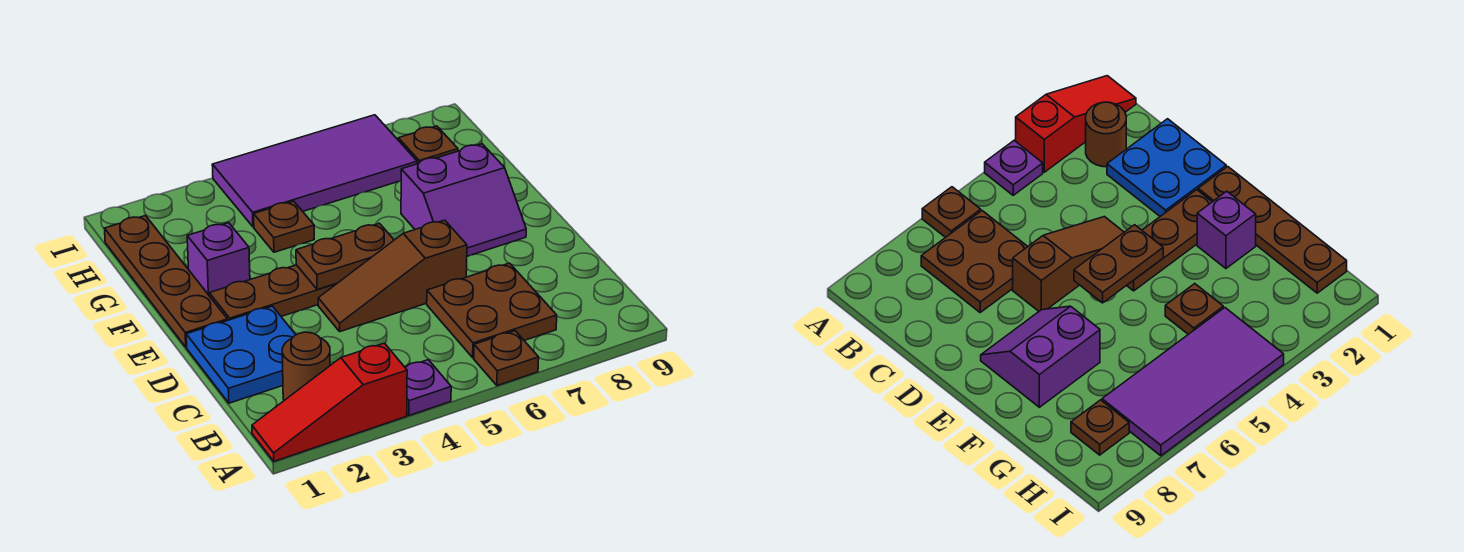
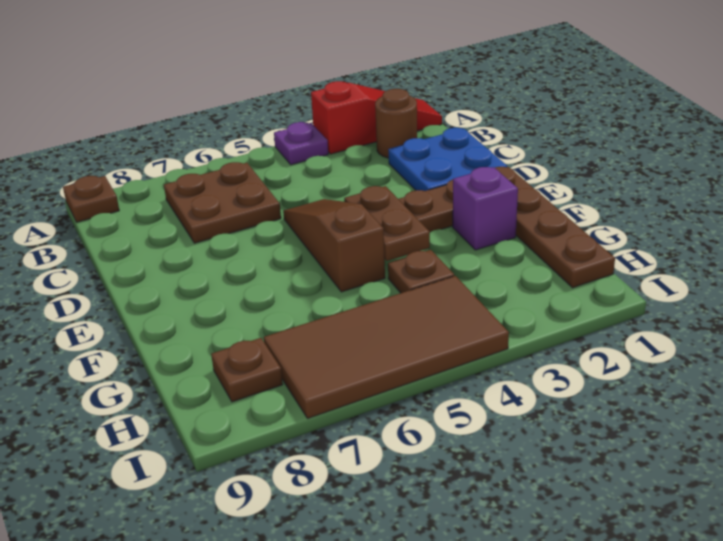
brown 1x1 plate [474,331,539,386] -> brown 1x1 plate moved to [63,176,119,222]
brown 1x3 slope [318,220,467,331] -> brown 1x3 slope turned to [283,199,385,292]
brown 1x2 plate [296,223,394,290] -> brown 1x2 plate turned to [344,186,430,261]
purple 2x2 slope [401,144,526,256] -> none
purple 2x4 tile [212,115,417,227] -> brown 2x4 tile [264,276,509,418]

